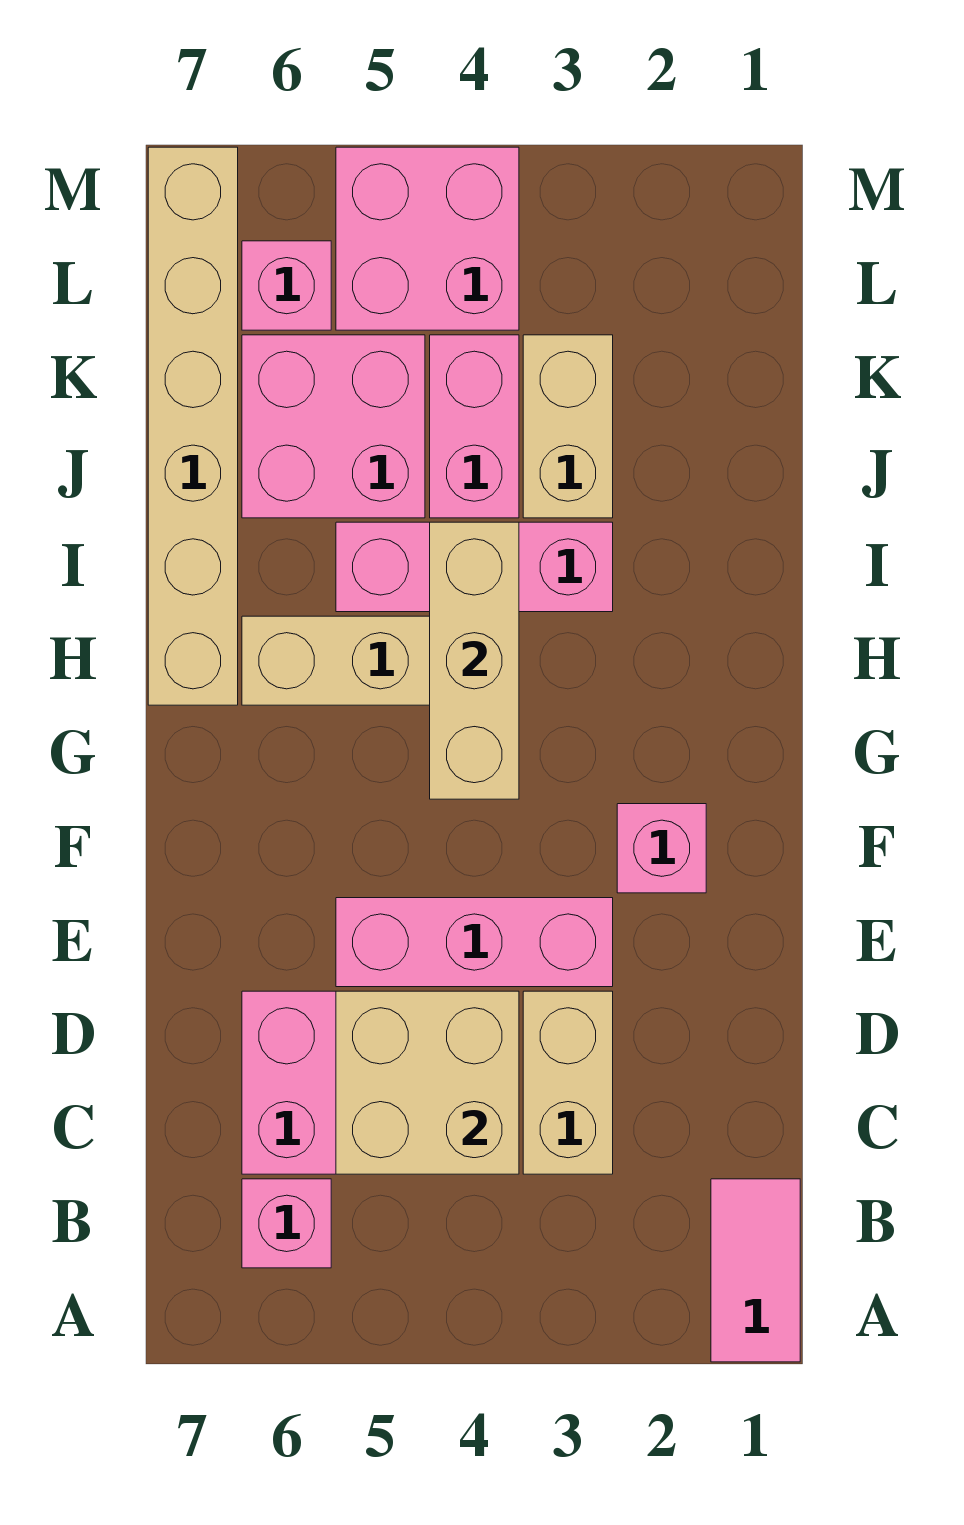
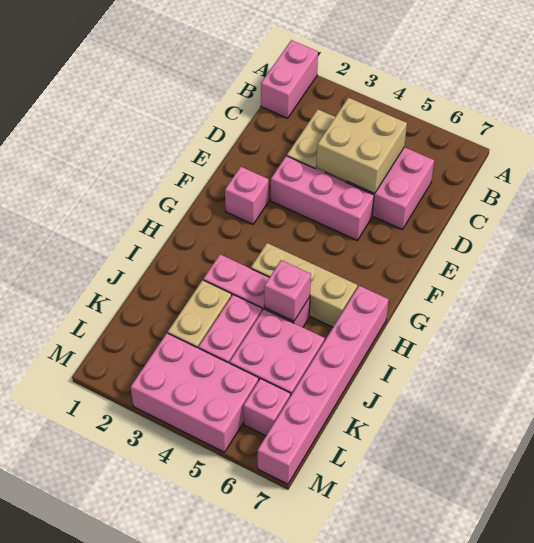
pink 1x2 tile [711,1179,800,1362] -> pink 1x2 brick [261,40,318,118]
pink 1x1 brick [242,1179,331,1268] -> pink 1x1 brick moved to [264,260,311,321]
tan 1x3 brick [430,522,519,799] -> none
tan 1x6 brick [148,147,238,705] -> pink 1x6 brick [258,285,389,484]
pink 2x2 brick [336,147,519,330] -> pink 2x3 brick [131,333,259,452]

